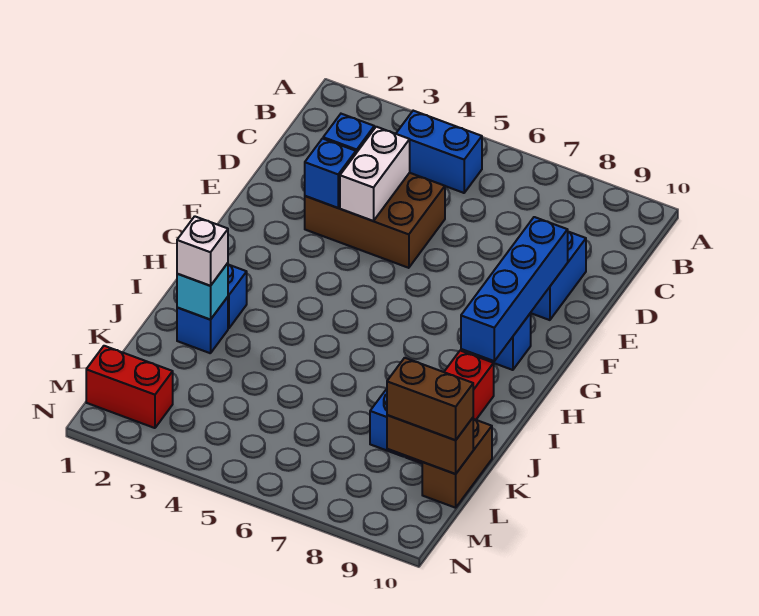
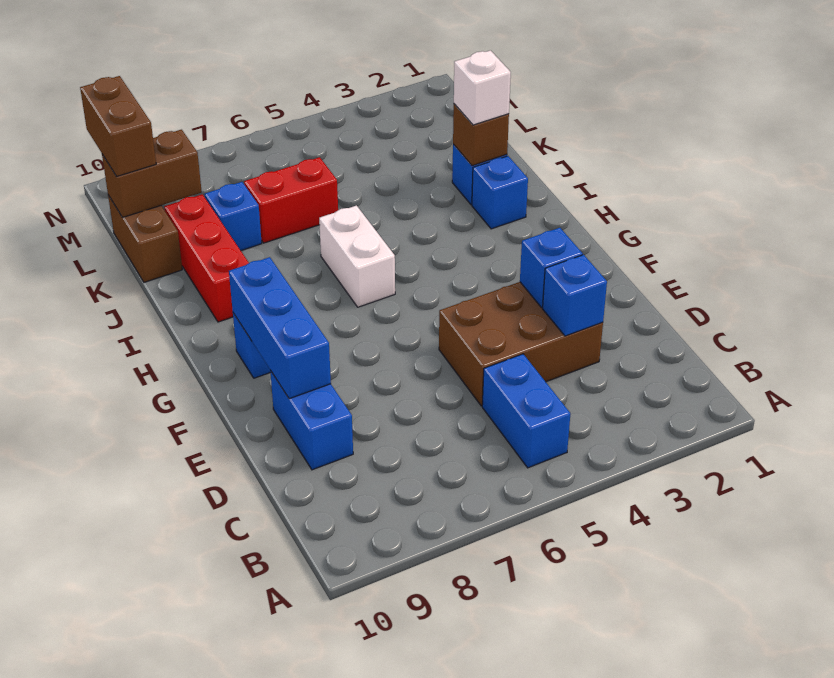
blue 1x2 brick [396,111,482,193] -> blue 1x2 brick turned to [482,354,570,468]
white 1x2 brick [340,127,410,221] -> white 1x2 brick moved to [319,206,395,307]
blue 1x4 brick [461,217,568,361] -> blue 1x3 brick [229,257,331,399]
cyan 1x1 brick [177,263,228,320] -> brown 1x1 brick [453,104,509,166]
brown 1x2 brick [387,358,473,440] -> brown 1x2 brick turned to [80,76,156,176]
red 1x2 brick [86,346,173,428] -> red 1x2 brick moved to [244,157,338,243]

